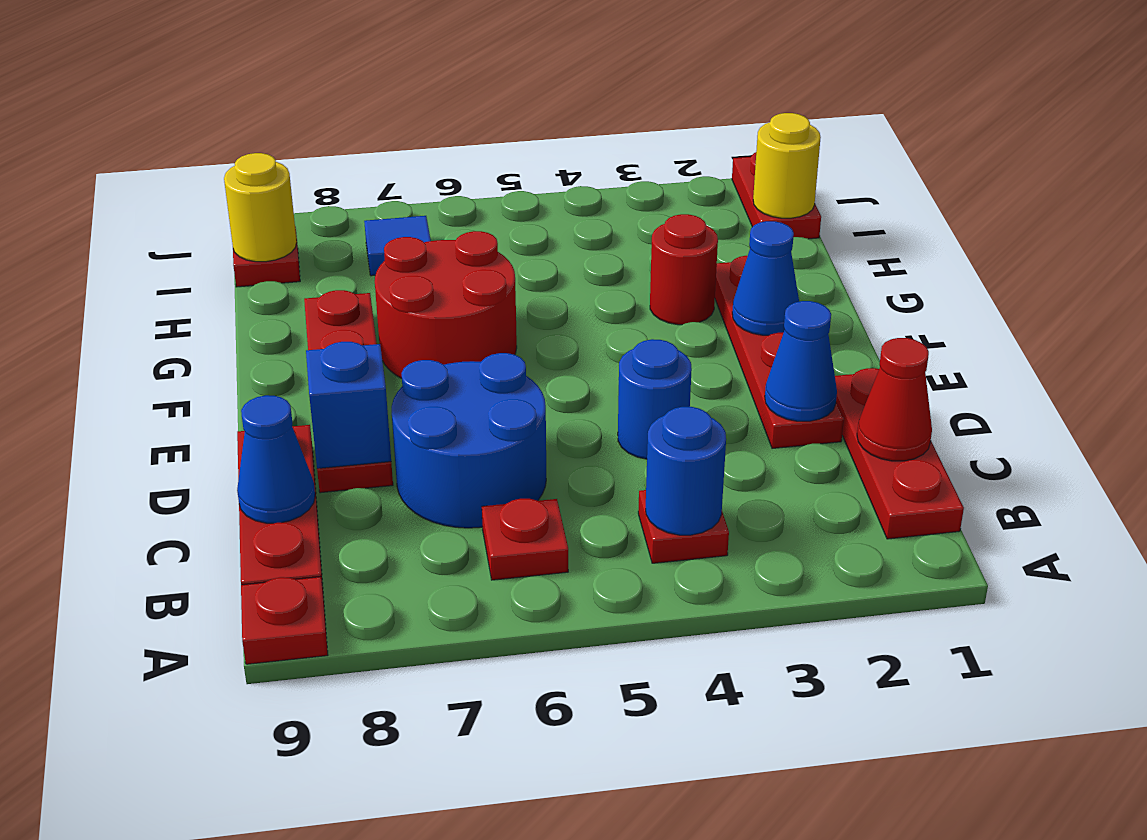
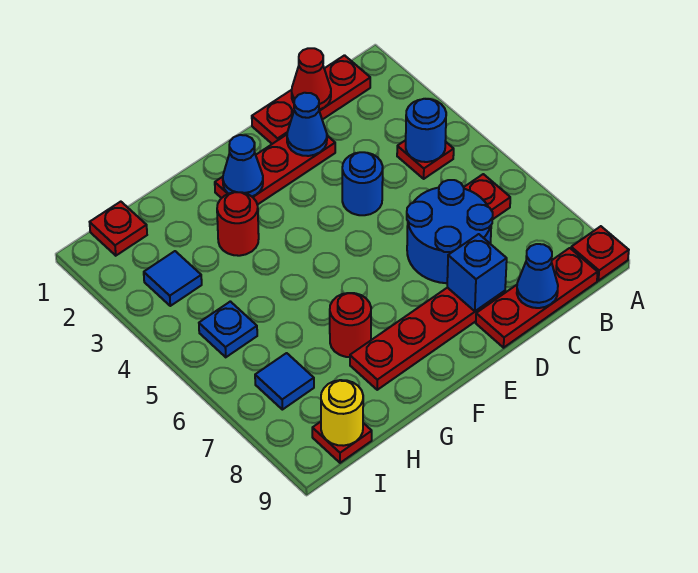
red 1x4 plate [715,256,844,449] -> red 1x3 plate [215,135,335,205]
red 2x2 round brick [375,231,517,378] -> red 1x1 round brick [330,293,371,357]
red 1x2 plate [732,152,821,239] -> red 1x1 plate [90,202,147,256]
yellow 1x1 round brick [753,113,821,218] -> none
none -> blue 1x1 tile [144,251,202,306]
none -> blue 1x1 plate [199,301,257,357]

